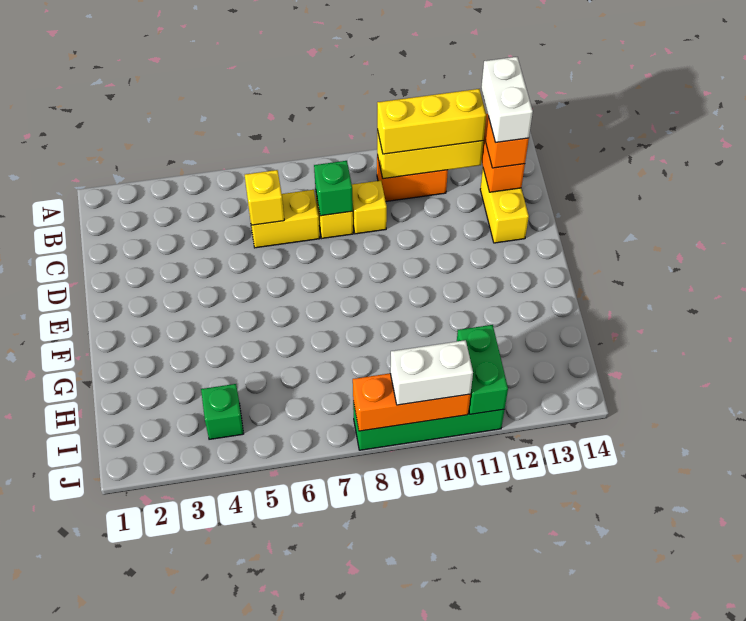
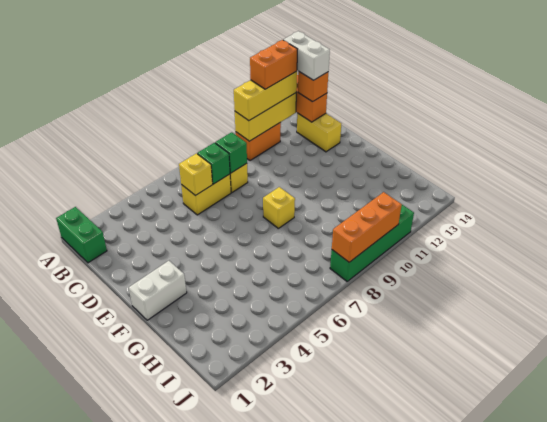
none -> orange 1x2 brick [250,40,297,89]
yellow 1x1 brick [352,181,387,234] -> yellow 1x1 brick moved to [263,187,295,228]
green 1x1 brick [201,384,244,439] -> green 1x1 brick moved to [197,143,230,184]
green 1x2 brick [457,325,508,414] -> green 1x2 brick moved to [56,207,107,263]
white 1x2 brick [390,340,473,405] -> white 1x2 brick moved to [129,261,187,320]

